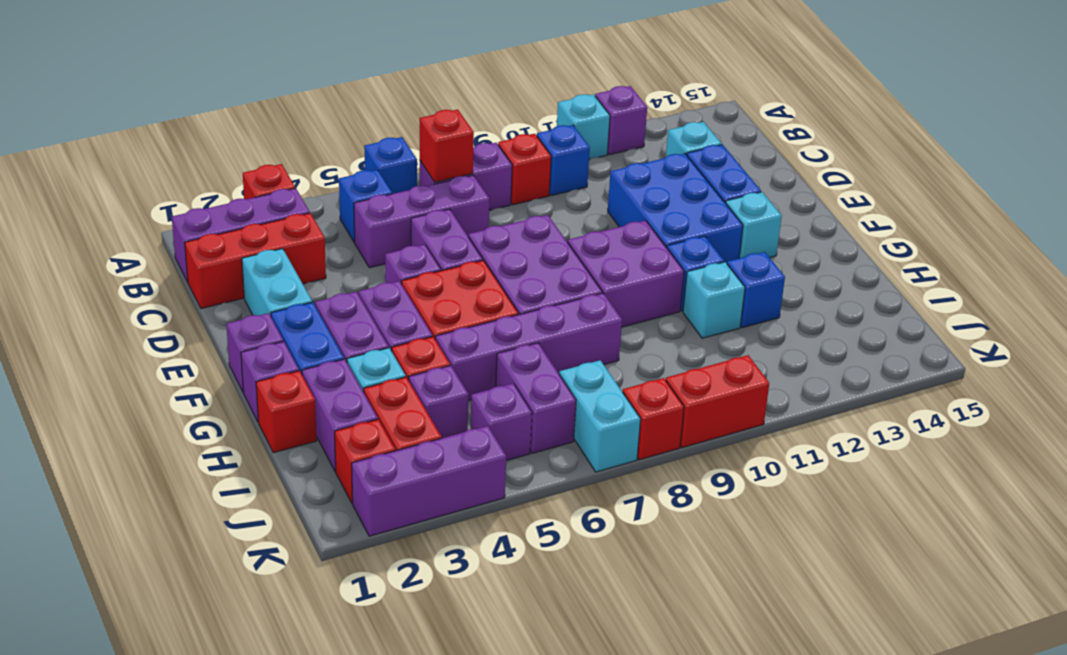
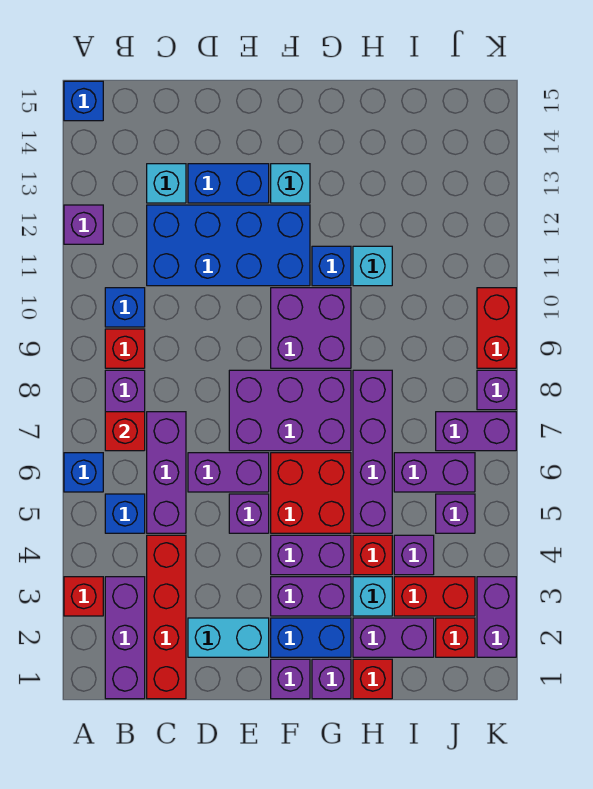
cyan 1x1 brick [557,94,610,159] -> none
red 1x3 brick [185,213,326,309] -> red 1x4 brick [147,535,186,699]
blue 2x3 brick [608,154,743,263] -> blue 2x4 brick [147,205,310,286]
blue 1x1 brick [727,252,785,328] -> blue 1x1 brick moved to [64,81,103,121]
cyan 1x2 brick [559,360,641,472] -> purple 1x2 brick [436,412,516,451]
purple 1x3 brick [352,426,506,536] -> purple 1x2 brick [477,577,516,657]
red 1x1 brick [623,378,684,460] -> purple 1x1 brick [477,370,516,410]

